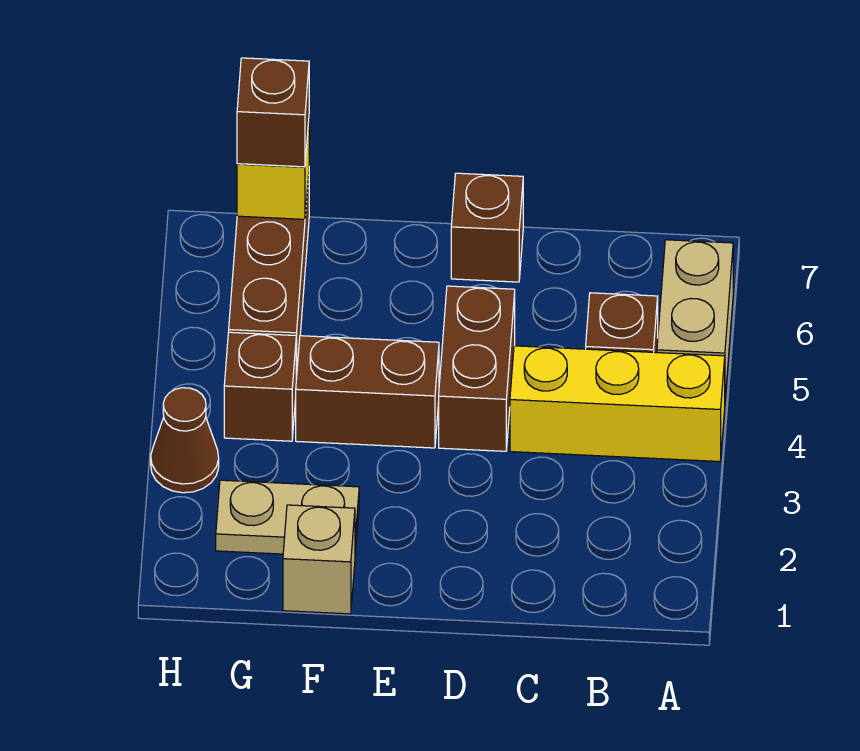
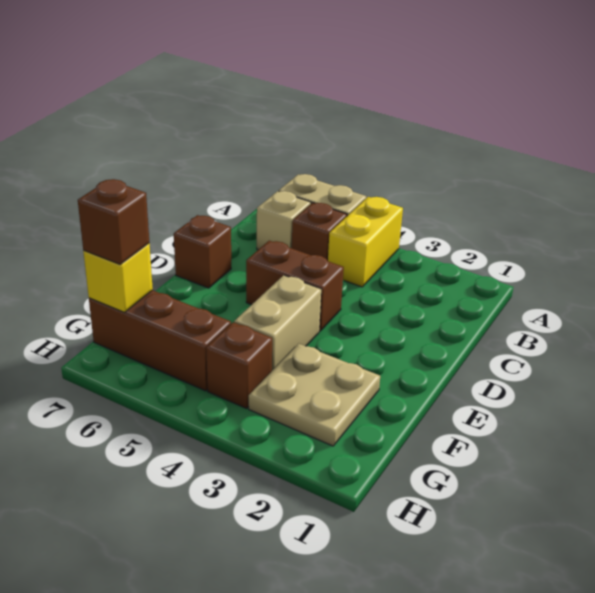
yellow 1x3 brick [510,346,725,462] -> yellow 1x2 brick [328,197,403,287]
brown 1x2 brick [296,336,439,448] -> tan 1x2 brick [234,275,321,370]
tan 1x1 brick [283,505,355,614] -> tan 1x1 brick moved to [257,191,311,250]
tan 1x2 plate [216,480,359,554] -> tan 2x2 plate [249,343,380,446]
brown 1x1 cone [151,388,219,493] -> none

